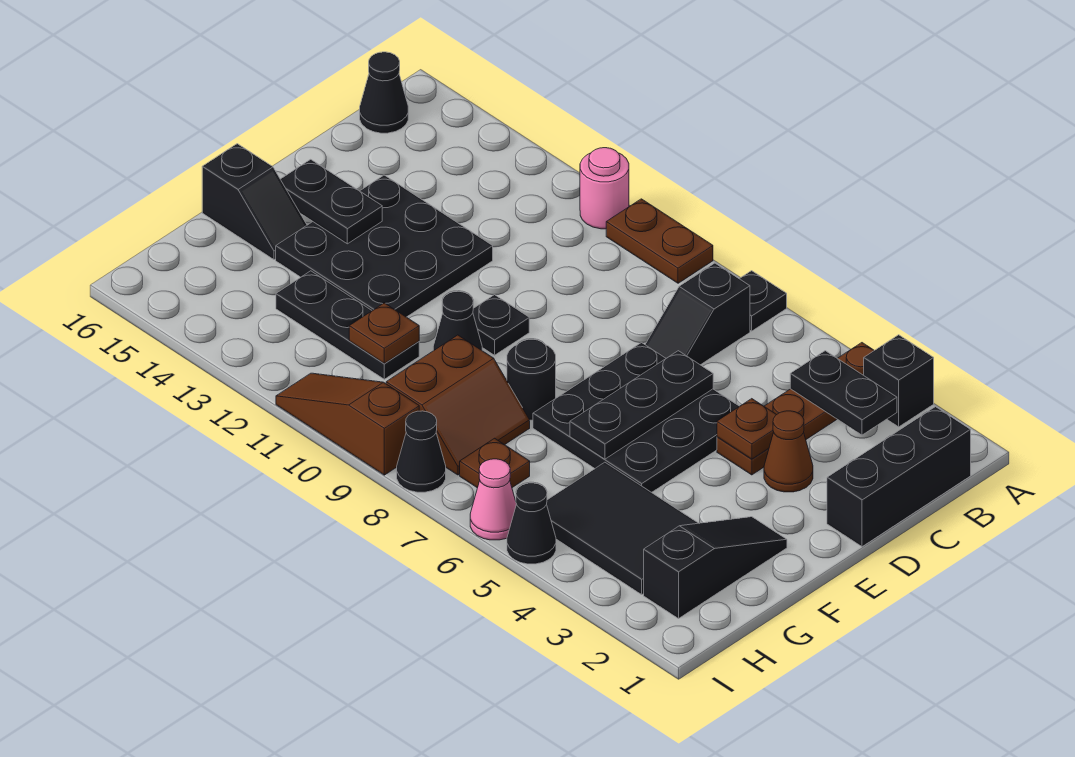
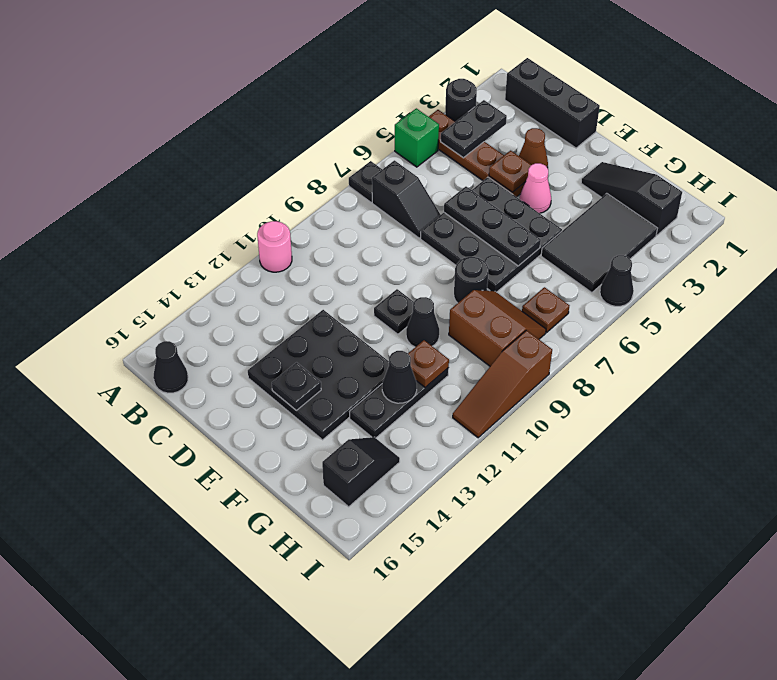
black 1x1 brick [864,335,934,427] -> black 1x1 round brick [445,79,477,122]
none -> green 1x1 brick [395,108,439,167]
brown 1x2 plate [606,199,713,283] -> none
black 1x2 plate [280,159,382,244] -> black 1x1 plate [272,362,321,410]
black 1x2 slope [202,144,307,260] -> black 1x2 slope moved to [322,437,400,507]
pink 1x1 cone [470,459,516,540] -> pink 1x1 cone moved to [520,163,551,213]
black 1x1 cone [397,411,446,492] -> black 1x1 cone moved to [382,351,417,403]

